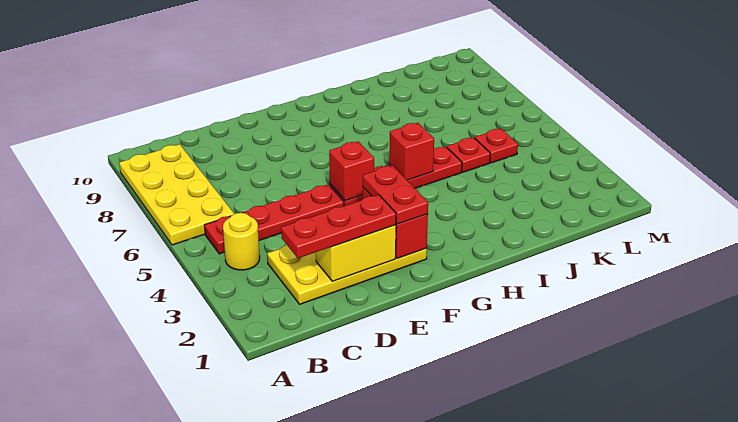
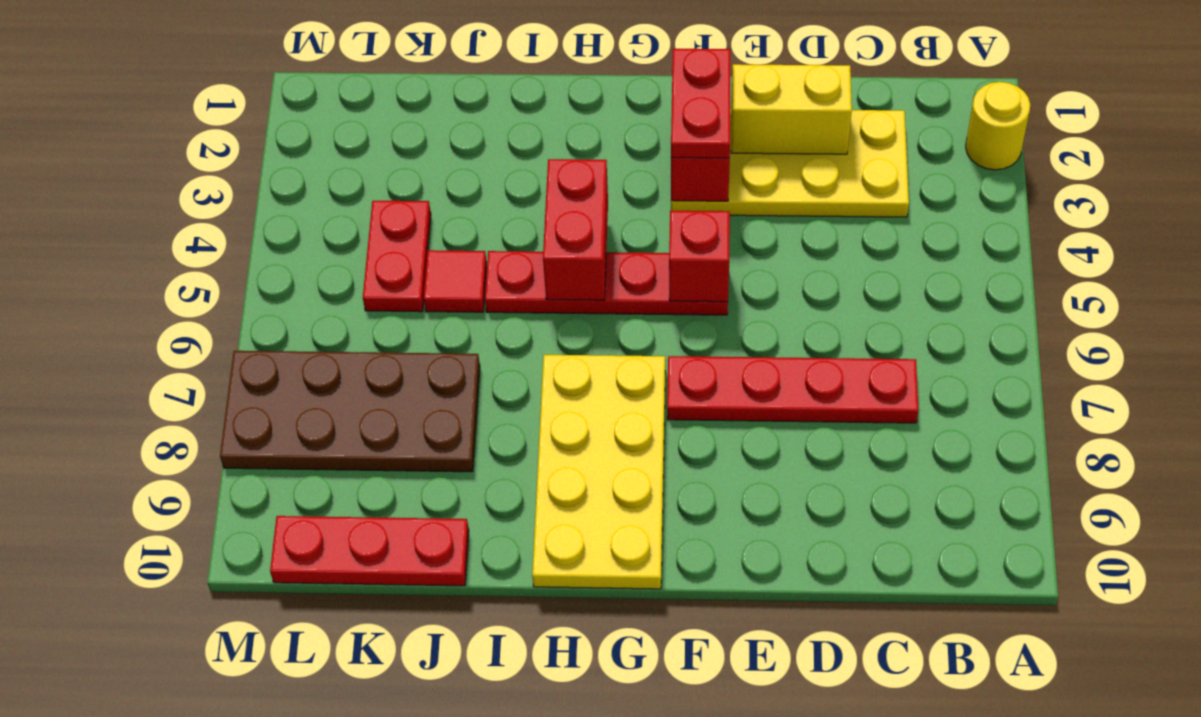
yellow 2x4 plate [119,144,234,245] -> yellow 2x4 plate moved to [532,355,665,589]
yellow 1x1 round brick [223,213,260,270] -> yellow 1x1 round brick moved to [966,82,1030,170]
red 1x4 plate [204,184,344,254] -> red 1x4 plate moved to [667,356,919,423]
red 1x3 plate [281,195,396,258] -> red 1x3 plate moved to [270,516,469,586]
red 1x1 brick [389,123,434,180] -> red 1x2 brick [543,159,608,300]
red 1x1 plate [447,137,490,172] -> red 1x1 tile [424,250,487,312]
none -> brown 2x4 plate [220,351,480,472]
red 1x1 plate [475,128,518,163] -> red 1x2 plate [363,201,431,312]

